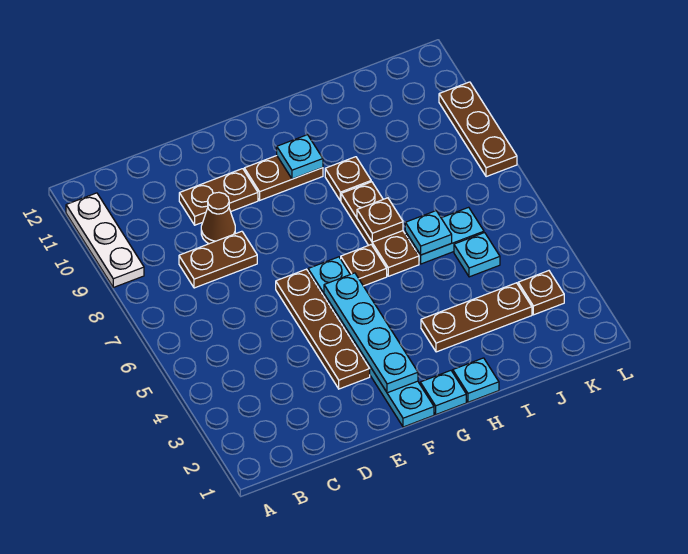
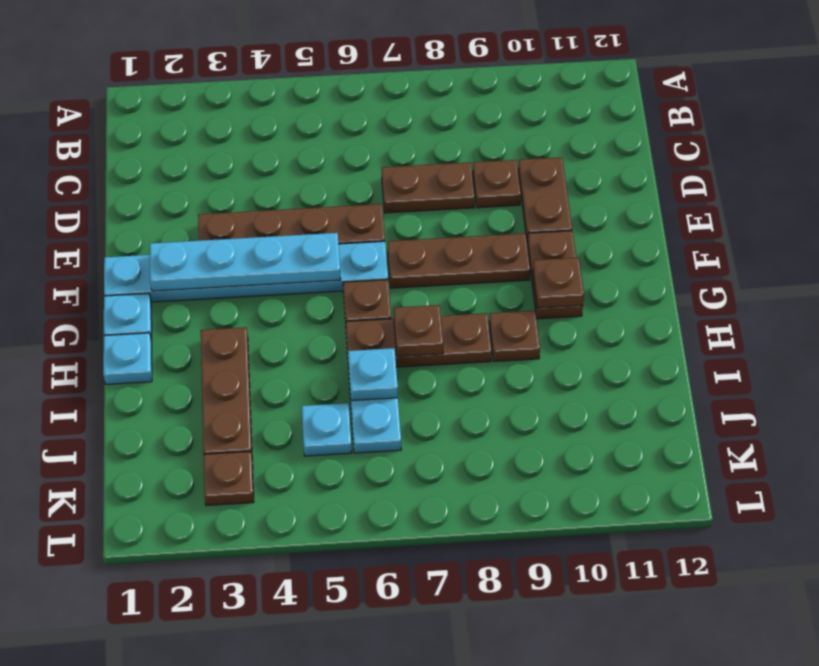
white 1x3 plate [66,193,144,287] -> none
brown 1x2 plate [179,231,257,288] -> brown 1x2 plate turned to [382,162,475,213]
brown 1x1 cone [201,192,235,244] -> brown 1x1 plate [473,160,521,208]
cyan 1x1 plate [277,135,323,179] -> brown 1x1 plate [533,258,584,308]
brown 1x3 plate [439,82,517,177] -> brown 1x3 plate moved to [388,233,530,288]

